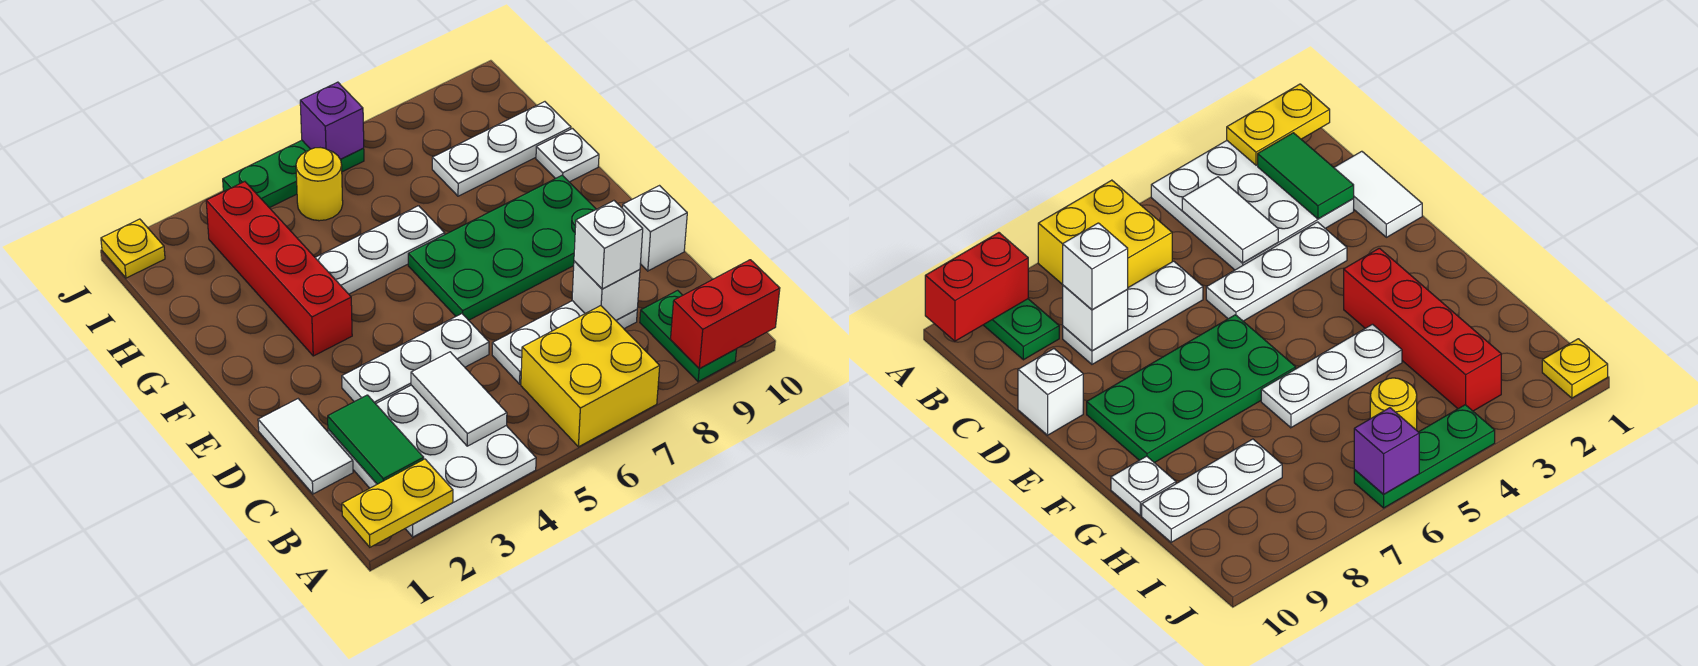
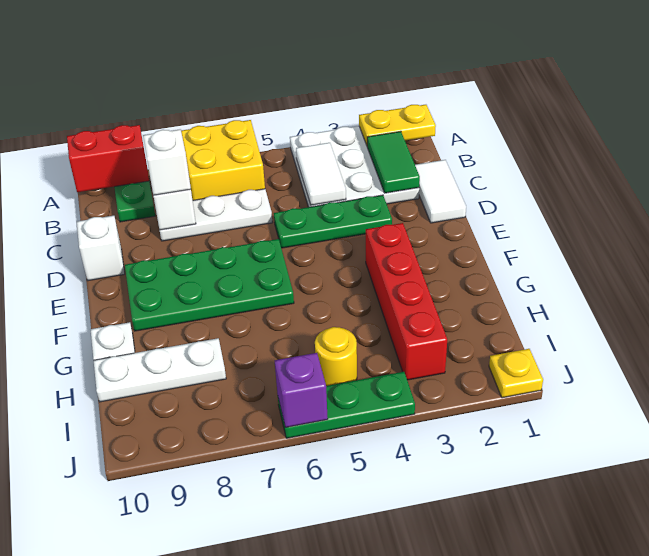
white 1x3 plate [342,314,489,404] -> green 1x3 plate [274,195,392,248]
white 1x3 plate [315,206,445,294] -> none

